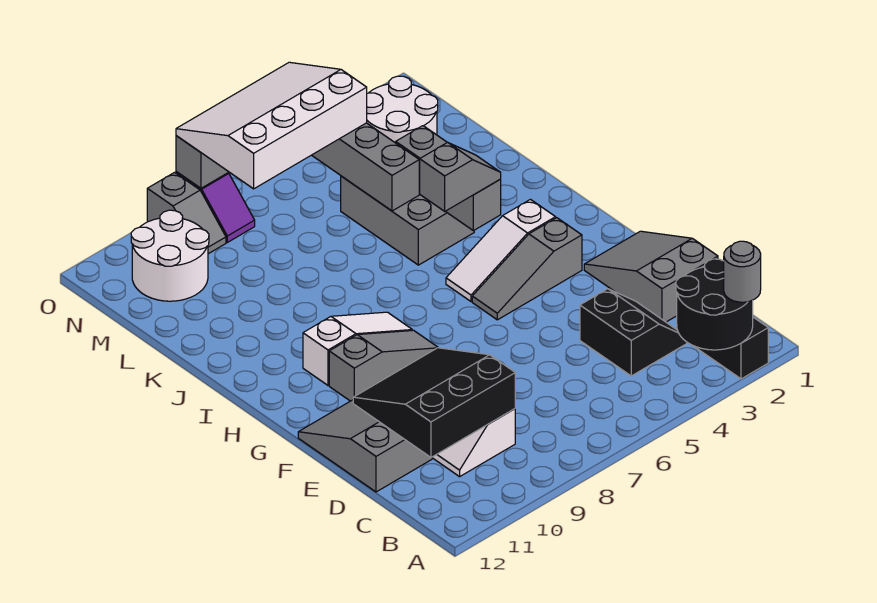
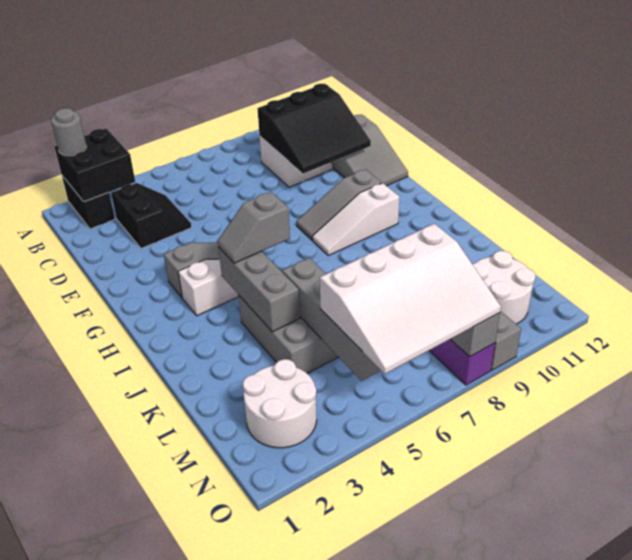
black 2x2 round brick [676,259,753,350] -> black 2x2 brick [55,128,135,202]
black 2x2 slope [580,289,687,376] -> black 2x2 slope turned to [111,183,192,248]
grey 2x3 slope [584,231,718,322] -> none

